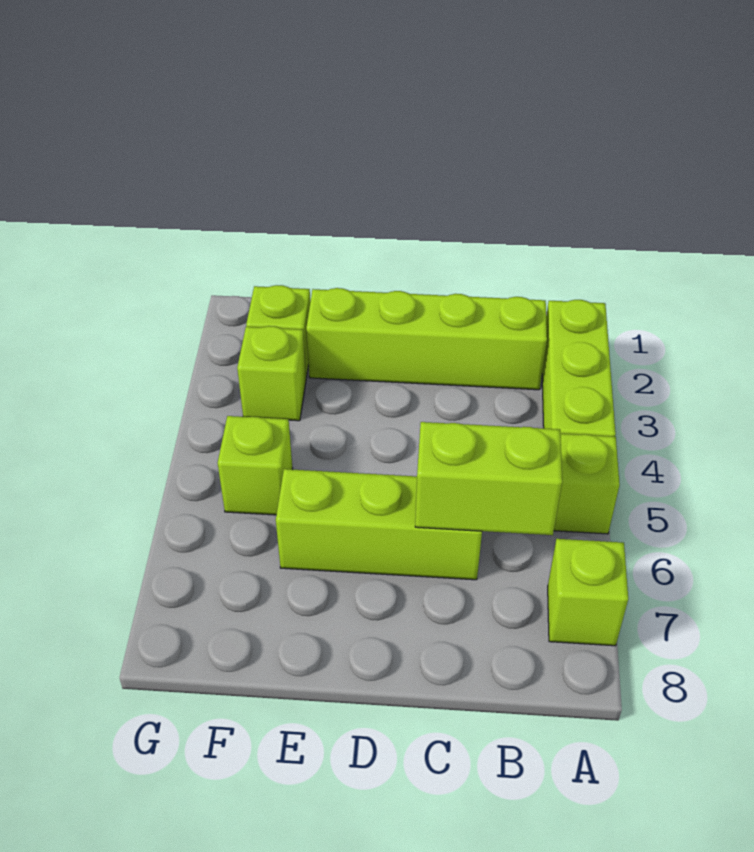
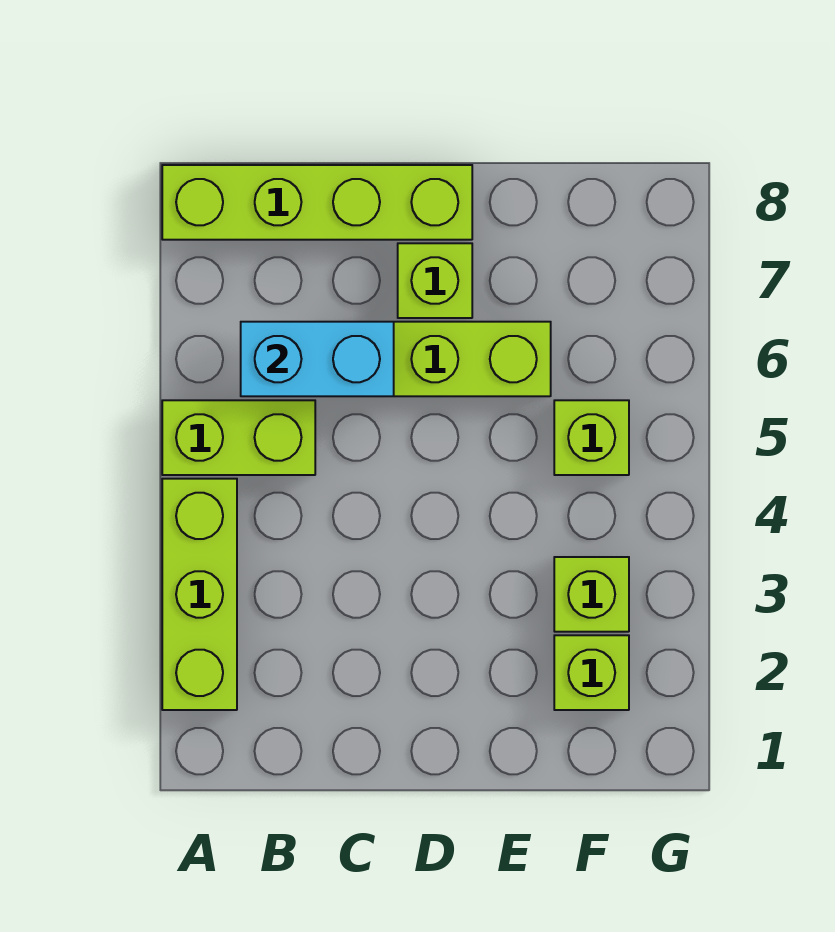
lime 1x1 brick [548,539,628,646] -> lime 1x1 brick moved to [398,243,472,318]
lime 1x4 brick [306,288,547,390] -> lime 1x4 brick moved to [162,165,472,240]
lime 1x2 brick [415,422,562,535] -> cyan 1x2 brick [241,322,394,396]

